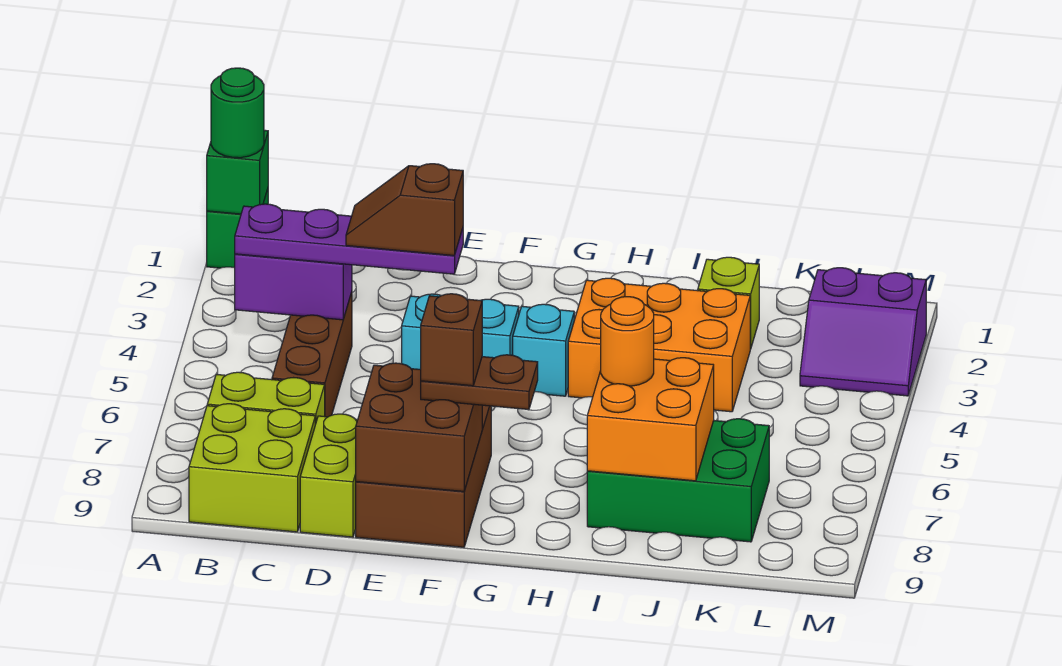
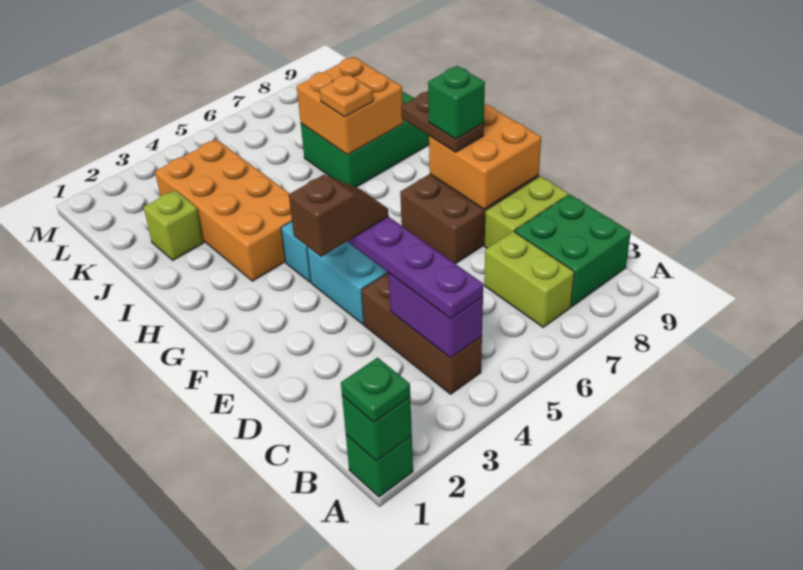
green 1x1 round brick [211,68,264,158] -> green 1x1 plate [341,358,410,422]
lime 2x2 brick [189,404,315,532] -> green 2x2 brick [515,194,631,307]
brown 1x3 brick [272,292,352,417] -> brown 1x3 brick turned to [362,273,482,394]
brown 1x2 slope [346,164,463,256] -> brown 1x2 slope turned to [289,175,389,257]
brown 2x2 brick [356,363,482,491] -> orange 2x2 brick [429,104,541,209]
brown 1x1 brick [421,294,482,386] -> green 1x1 brick [428,66,485,139]
orange 2x3 brick [568,278,750,412] -> orange 2x4 brick [155,139,292,281]
green 2x3 brick [587,419,769,542] -> green 2x3 brick turned to [301,91,429,187]
orange 1x1 round brick [601,297,654,386] -> orange 1x1 plate [320,74,373,117]
purple 2x2 slope [800,268,926,396] -> none

